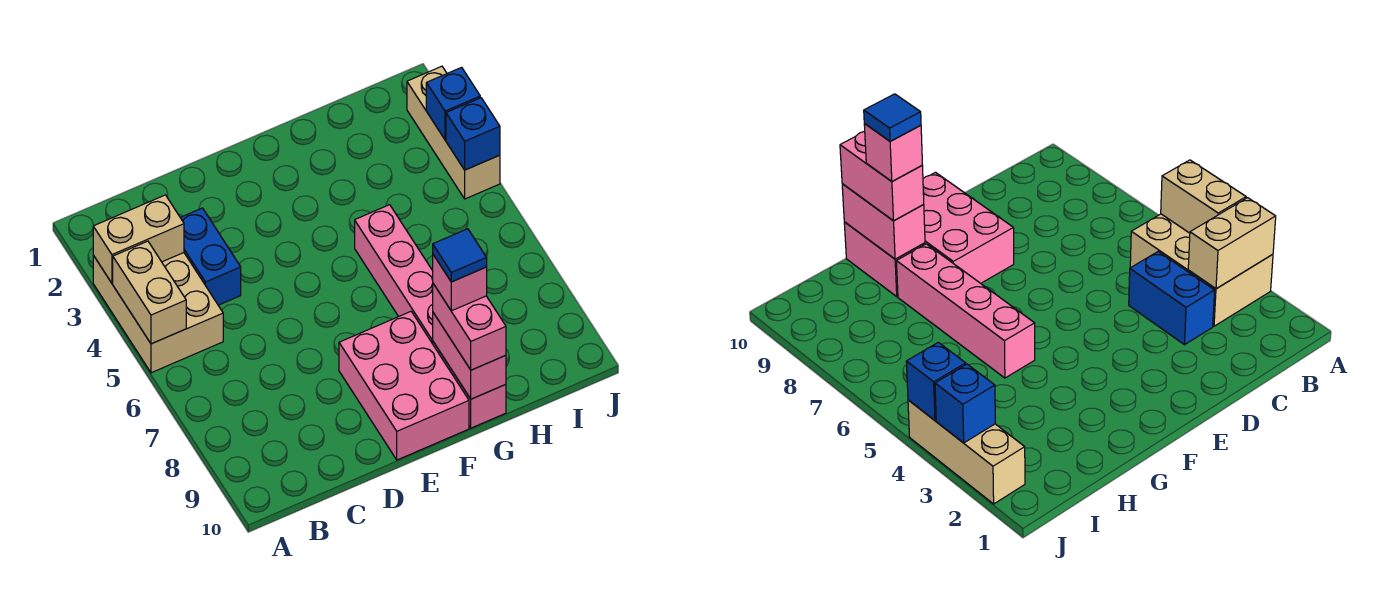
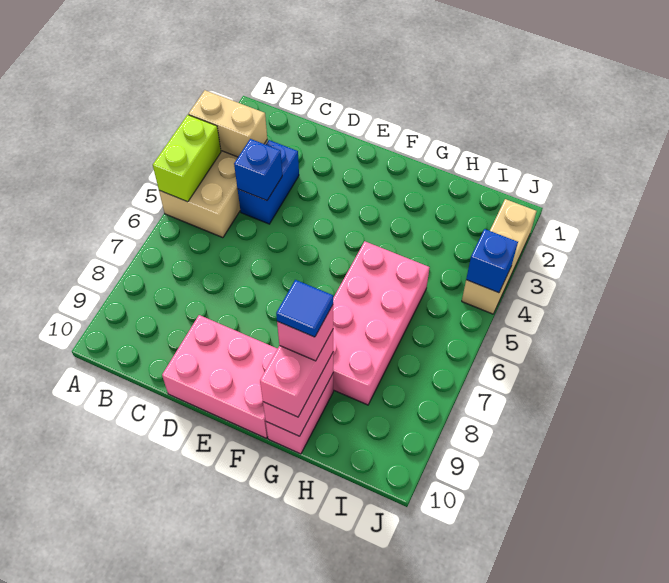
tan 1x2 brick [113,241,186,344] -> lime 1x2 brick [153,115,221,202]
pink 2x3 brick [339,312,469,460] -> pink 2x3 brick turned to [162,315,277,438]
pink 1x4 brick [355,205,433,344] -> pink 2x4 brick [333,241,430,405]
blue 1x1 brick [426,67,480,140] -> blue 1x1 brick moved to [234,139,282,200]

